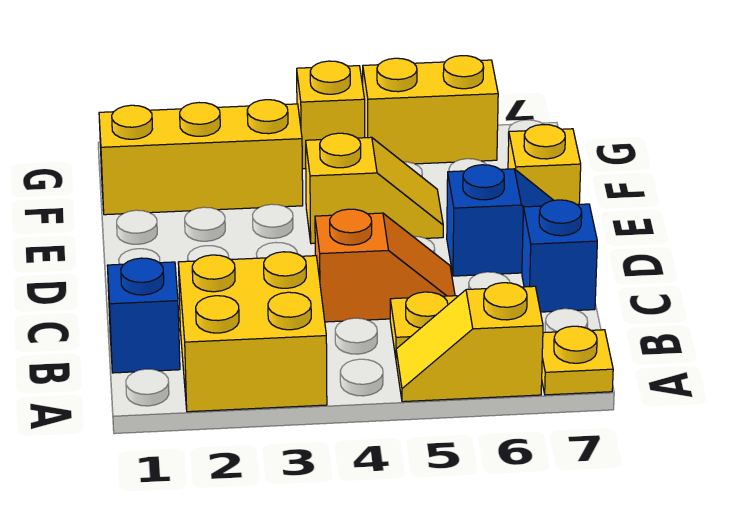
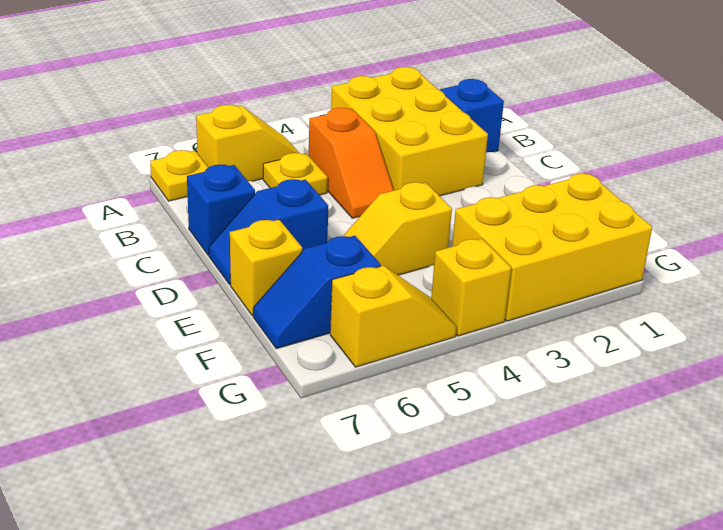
yellow 2x2 brick [178,252,327,412] -> yellow 2x3 brick [331,67,488,196]
orange 1x2 slope [315,209,455,322] -> orange 1x2 slope turned to [309,108,394,218]
yellow 1x3 brick [99,100,303,215] -> yellow 2x3 brick [452,174,652,321]
none -> blue 1x2 slope [253,236,381,349]
yellow 1x2 brick [363,56,498,164] -> yellow 1x2 slope [330,266,456,367]

